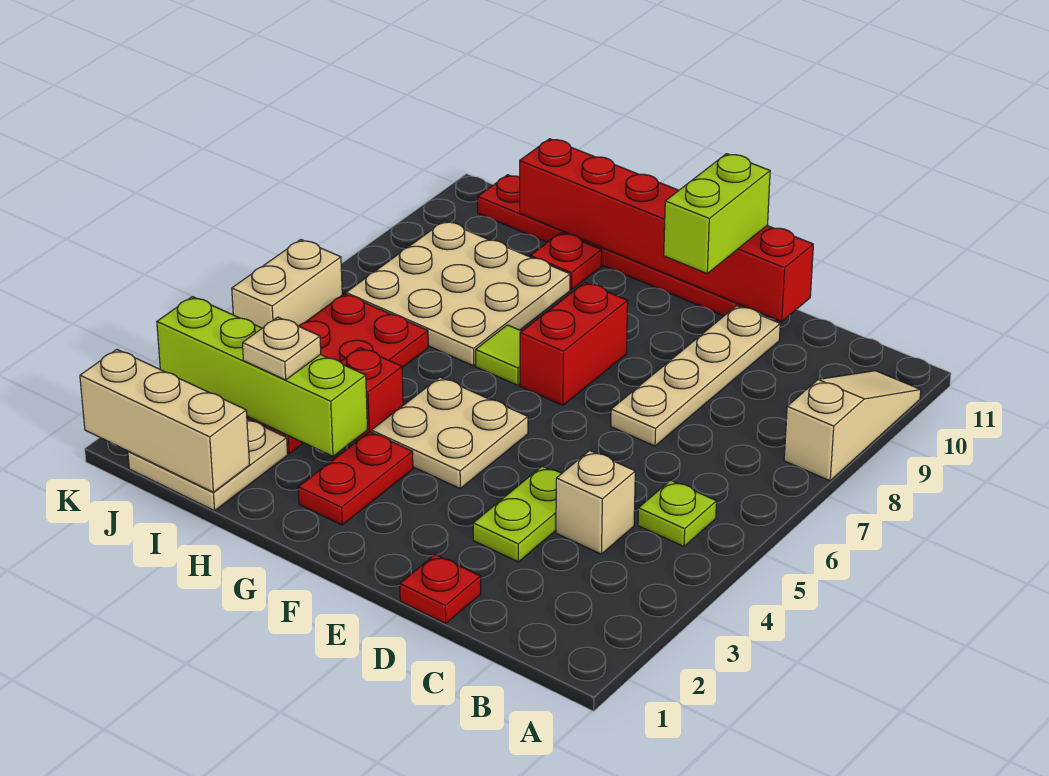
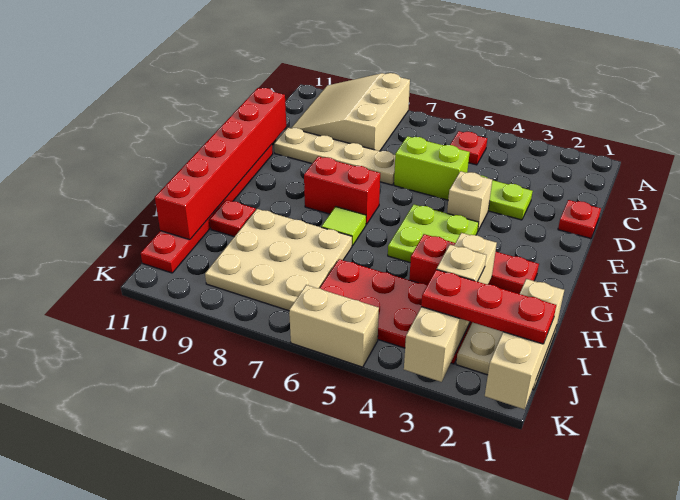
tan 1x3 slope [784,371,921,481] -> tan 3x3 slope [292,73,410,151]
lime 1x1 plate [638,480,717,546] -> red 1x1 plate [450,131,487,165]
tan 1x1 brick [556,450,635,554] -> tan 1x1 brick moved to [447,171,492,231]
lime 1x2 brick [664,154,770,273] -> lime 1x2 brick moved to [394,136,470,200]
tan 2x2 plate [371,377,528,488] -> lime 2x2 plate [388,204,479,262]
lime 1x4 brick [157,297,368,456] -> tan 1x4 brick [404,233,497,382]
none -> red 1x3 plate [421,270,556,344]

